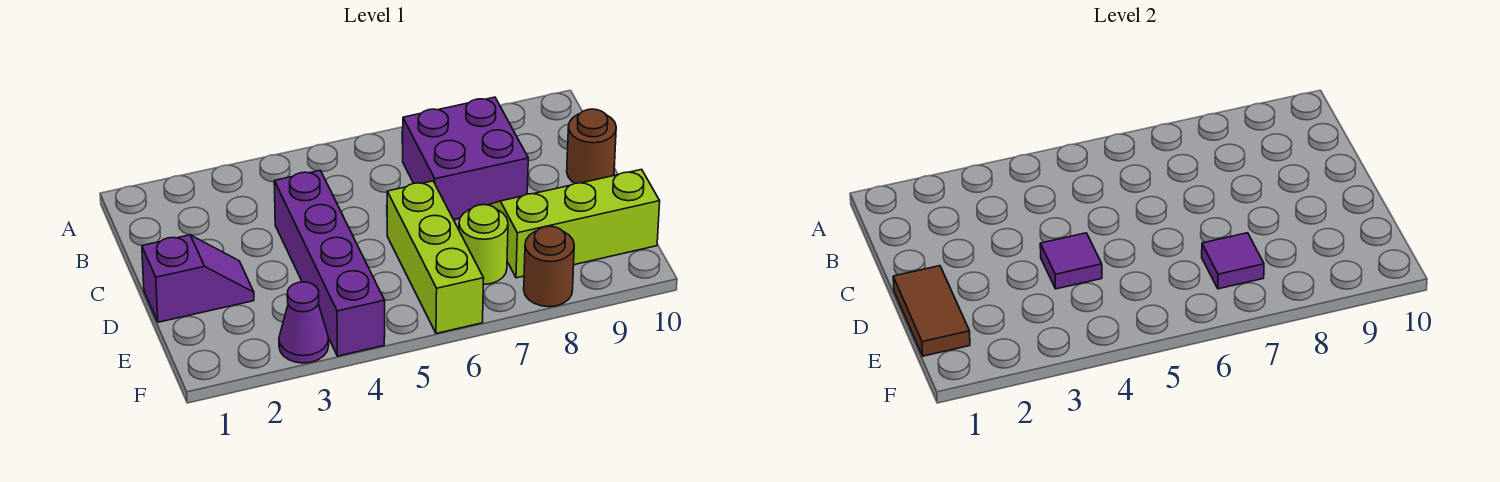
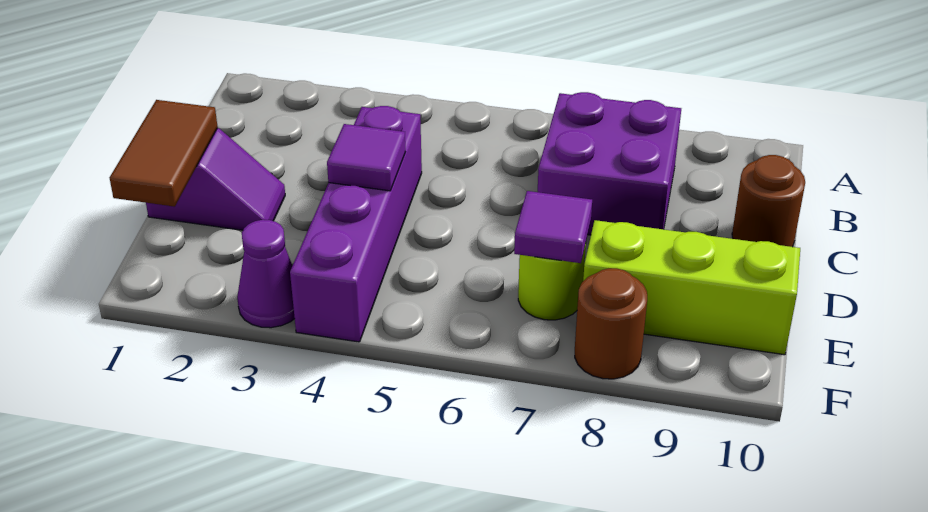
lime 1x3 brick [387,181,484,333] -> none

